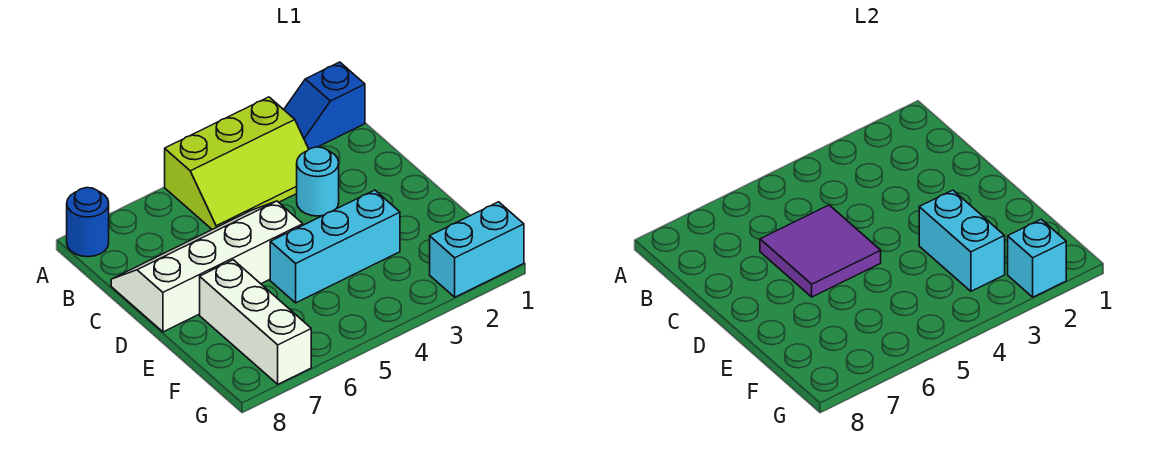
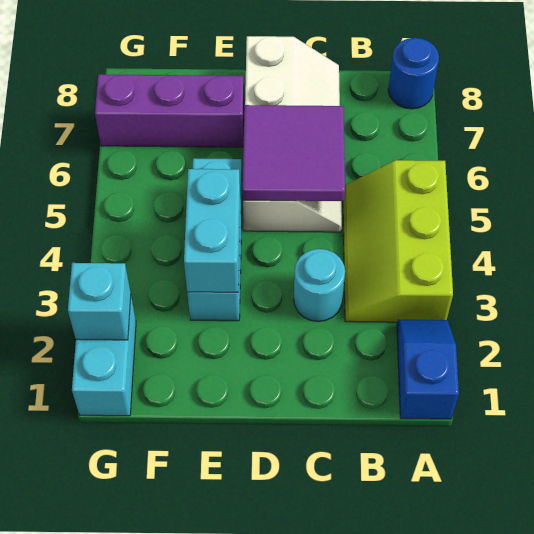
cyan 1x2 brick [919,190,1005,291] -> cyan 1x2 brick turned to [184,169,240,292]
white 1x3 brick [200,260,311,384] -> purple 1x3 brick [95,74,244,147]

